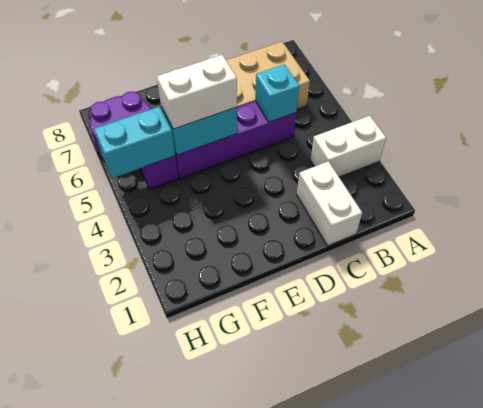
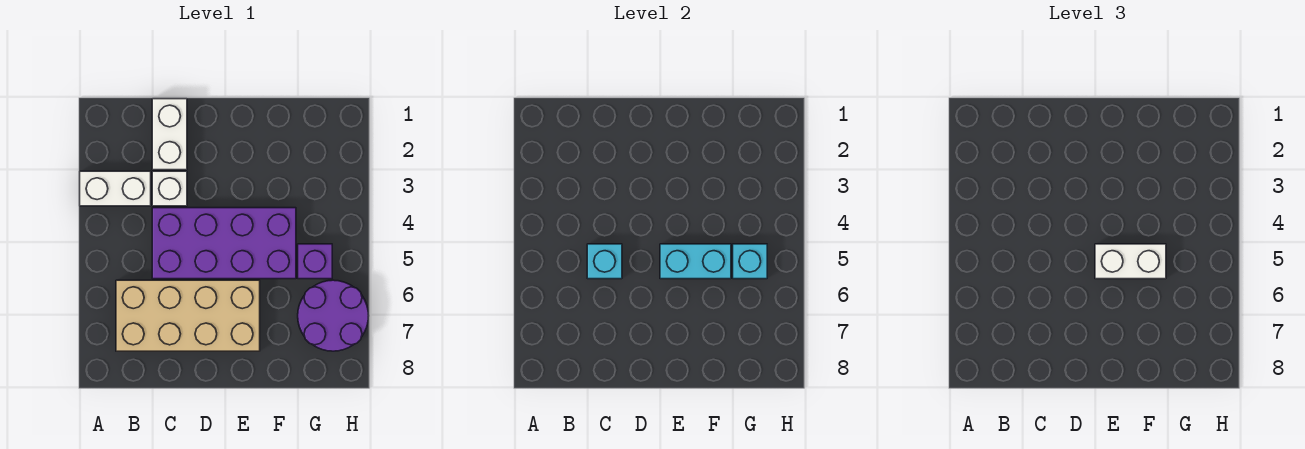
none -> white 1x1 brick [152,171,187,206]
purple 1x4 brick [175,101,296,179] -> purple 2x4 brick [152,208,296,279]
cyan 1x2 brick [94,107,175,178] -> cyan 1x1 brick [733,244,767,279]

